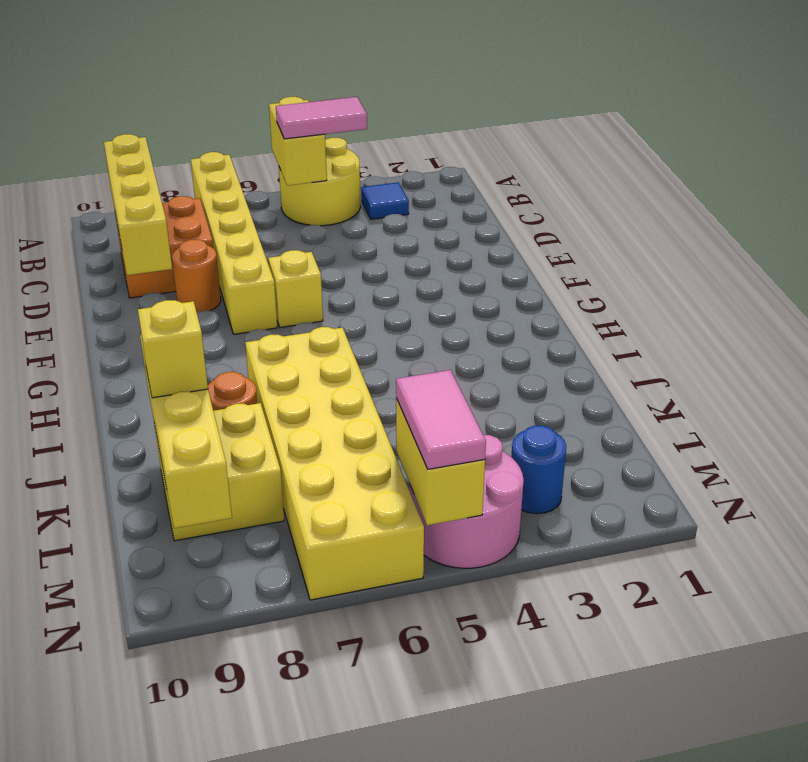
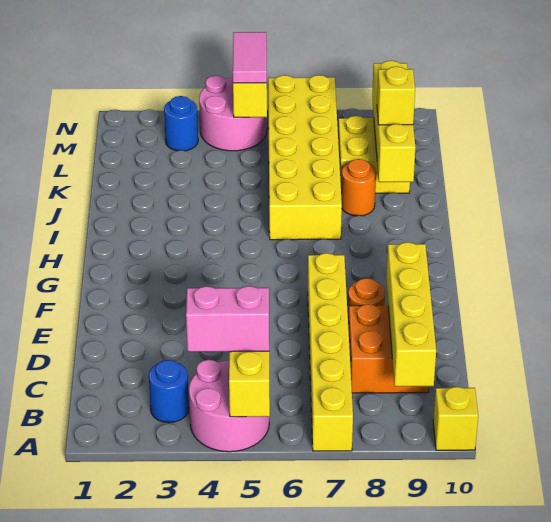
yellow 2x2 round brick [279,138,360,226] -> pink 2x2 round brick [189,360,269,452]
blue 1x1 tile [361,182,409,219] -> blue 1x1 round brick [149,360,189,423]
pink 1x2 tile [276,97,367,139] -> pink 1x2 brick [186,286,269,352]
yellow 1x1 brick [268,250,323,327] -> yellow 1x1 brick moved to [433,387,478,450]

